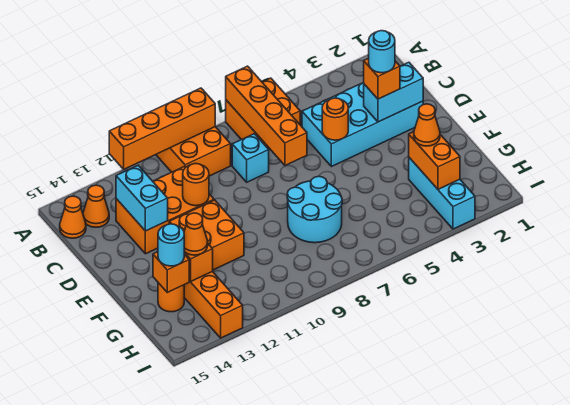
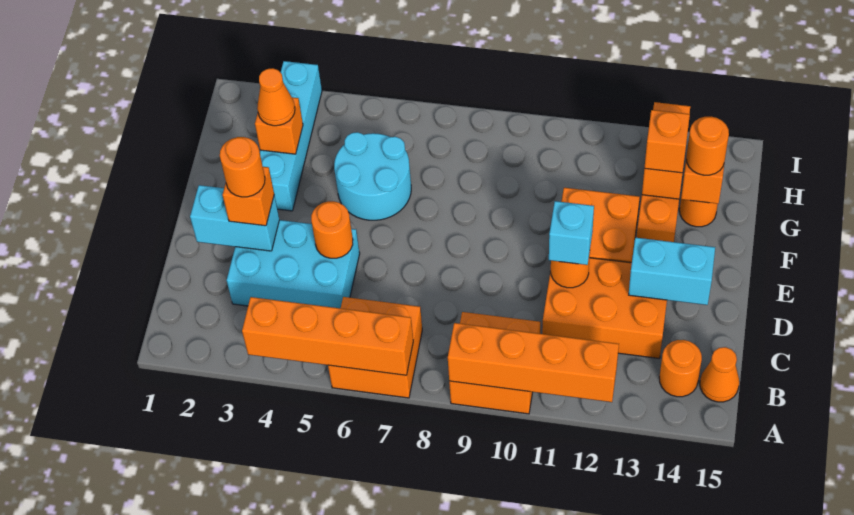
orange 1x4 brick [226,66,307,165] -> orange 1x4 brick turned to [242,297,413,375]
orange 1x1 cone [83,185,109,227] -> orange 1x1 round brick [659,340,702,397]
cyan 2x4 brick [302,82,423,167] -> cyan 2x3 brick [227,220,360,308]
cyan 1x1 brick [232,134,269,182] -> cyan 1x1 brick moved to [549,201,594,265]
cyan 1x2 brick [116,166,168,231] -> cyan 1x2 brick turned to [629,238,715,305]
cyan 1x1 round brick [369,31,395,73] -> orange 1x1 round brick [220,137,265,197]
cyan 2x2 round brick [287,176,342,243] -> cyan 2x2 round brick moved to [334,132,411,220]
cyan 1x3 brick [409,158,475,229] -> cyan 1x4 brick [260,61,322,211]
orange 1x2 brick [409,132,460,189] -> orange 1x1 brick [255,97,303,154]
orange 1x1 cone [184,213,208,255] -> orange 1x1 brick [644,110,690,173]
cyan 1x1 round brick [158,224,184,266] -> orange 1x1 round brick [686,117,729,175]

